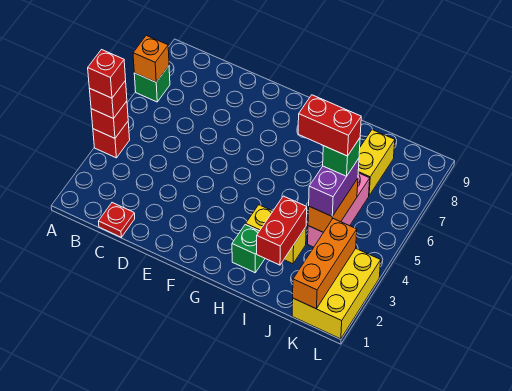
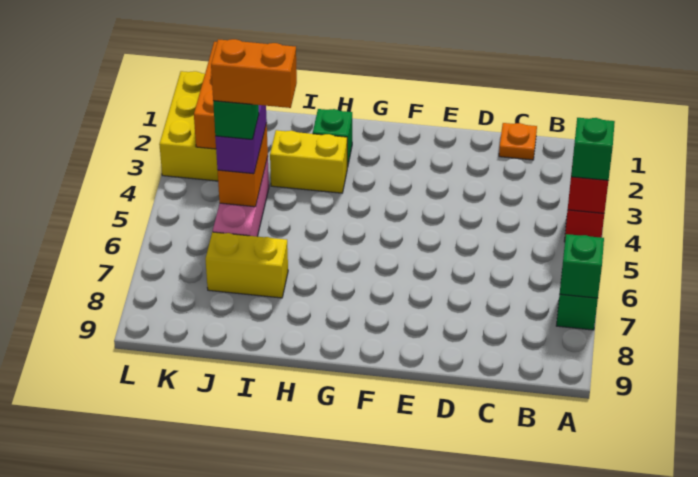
red 1x1 brick [89,81,127,119] -> green 1x1 brick [571,118,615,180]
red 1x1 brick [88,50,126,98] -> none
orange 1x1 brick [133,35,169,82] -> green 1x1 brick [560,234,604,298]
red 1x1 plate [98,203,135,237] -> orange 1x1 plate [499,123,537,160]
red 1x2 brick [257,196,307,265] -> none
red 1x2 brick [298,95,361,156] -> orange 1x2 brick [211,39,297,108]
yellow 1x2 brick [358,130,395,195] -> yellow 1x2 brick turned to [205,232,288,298]

